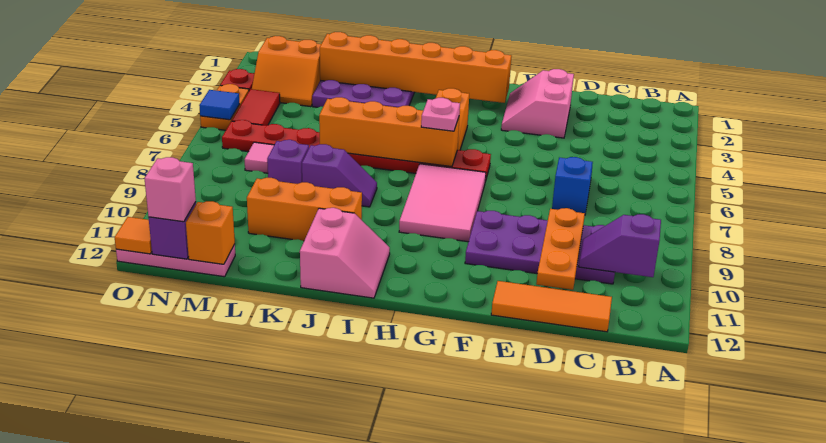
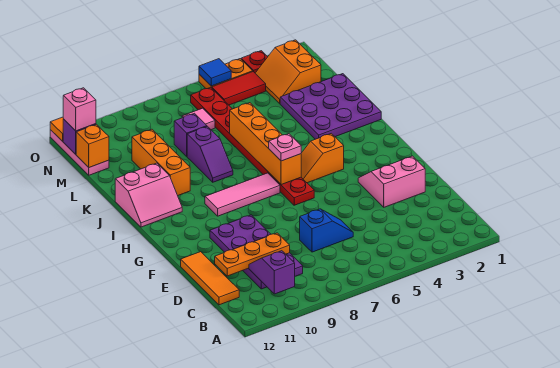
orange 1x6 brick [320,32,511,103] -> none
pink 2x3 tile [399,164,486,242] -> pink 1x3 tile [205,173,280,216]

